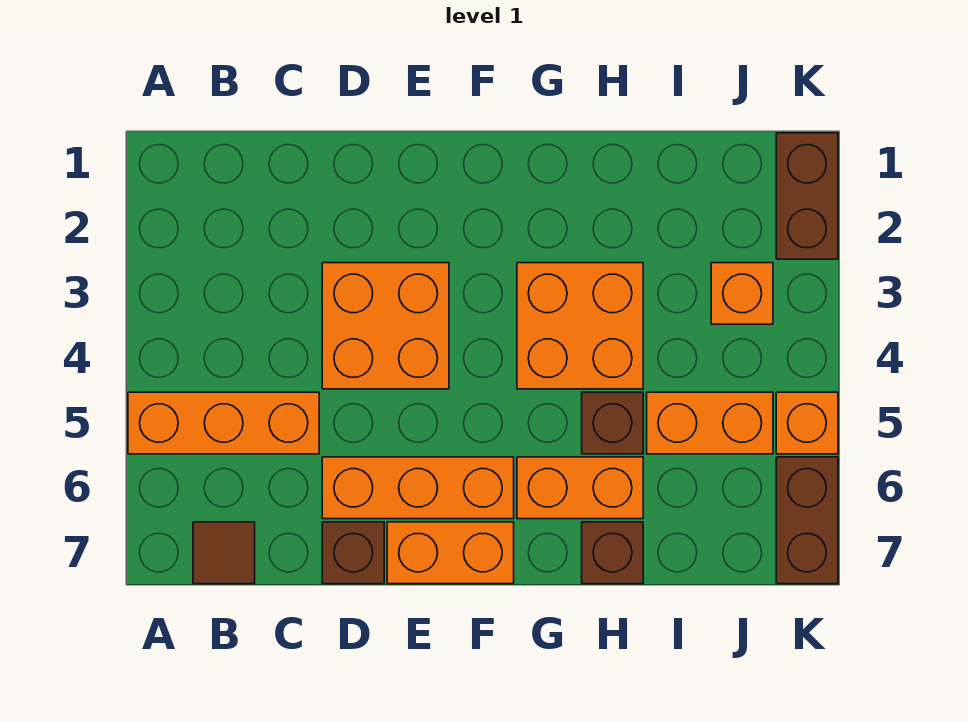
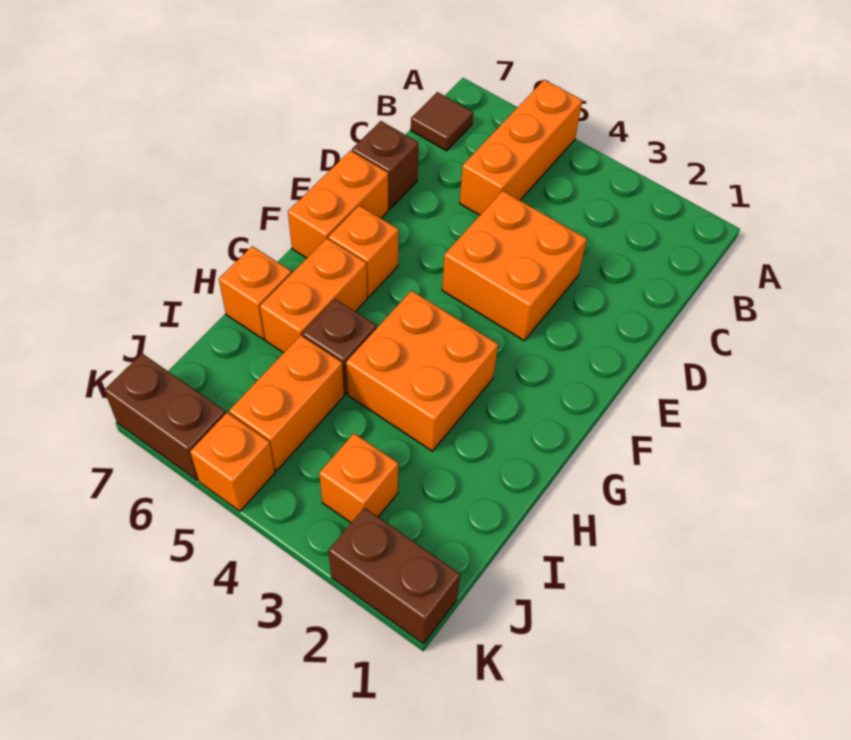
orange 1x3 brick [322,457,514,519] -> orange 1x1 brick [328,206,399,297]
brown 1x1 brick [582,522,643,584] -> orange 1x1 brick [219,246,291,339]

